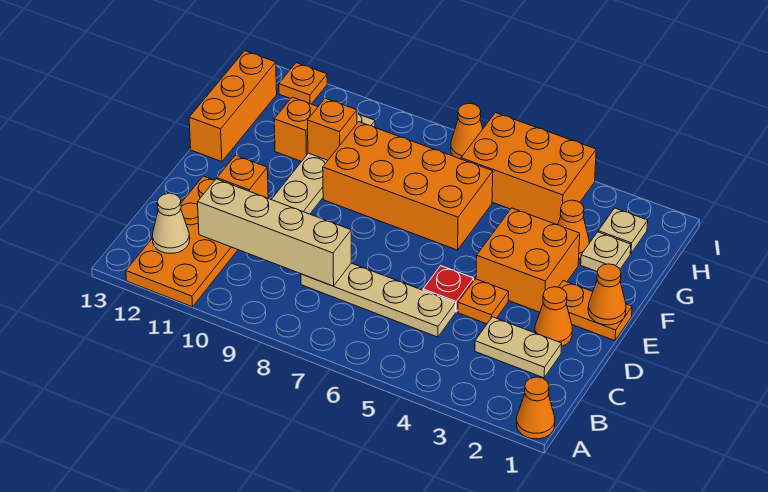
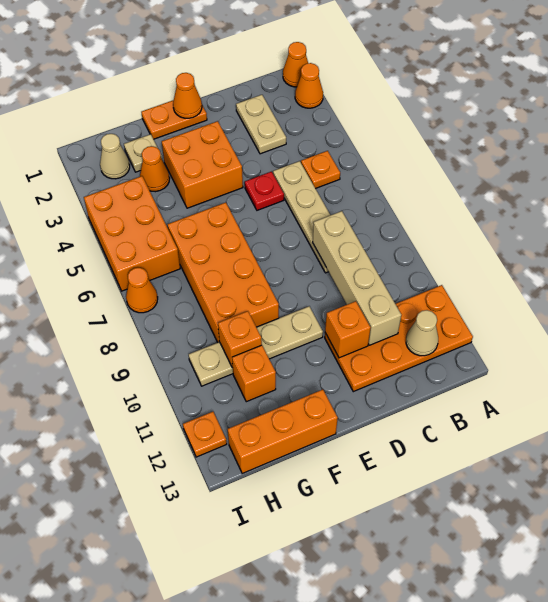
orange 1x1 cone [535,287,572,347] -> orange 1x1 cone moved to [295,63,323,108]
orange 1x1 plate [458,279,509,324] -> orange 1x1 plate moved to [301,151,340,188]
orange 1x2 plate [559,281,632,341] -> orange 1x2 plate turned to [141,101,207,139]
tan 1x1 plate [598,208,648,253] -> tan 1x1 cone [100,134,130,179]

